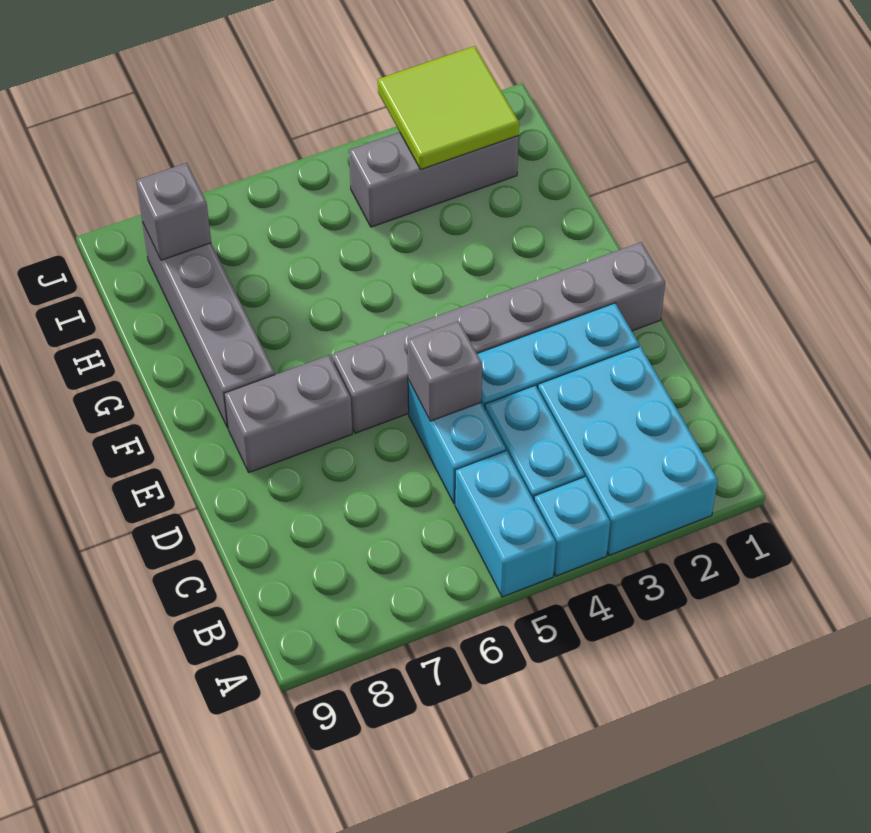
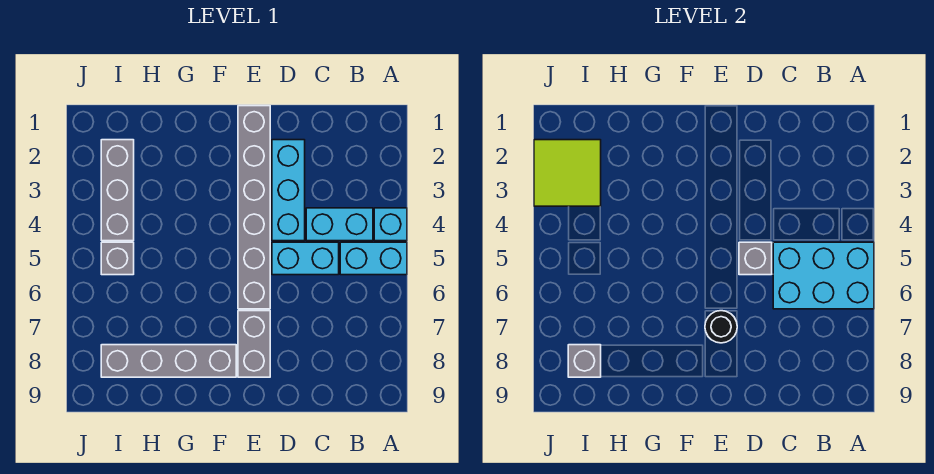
cyan 2x3 brick [538,346,718,555] -> cyan 2x3 brick moved to [773,242,874,309]
none -> black 1x1 round brick [705,311,737,343]
none -> grey 1x1 brick [101,242,134,275]

